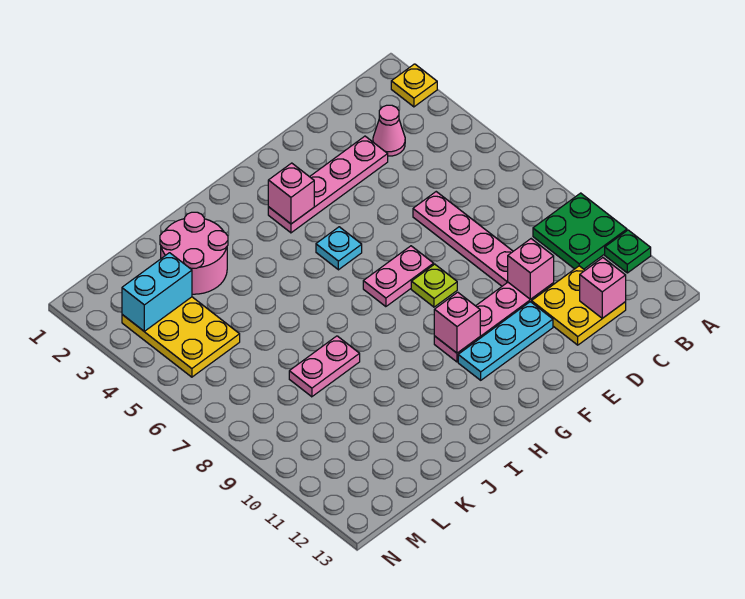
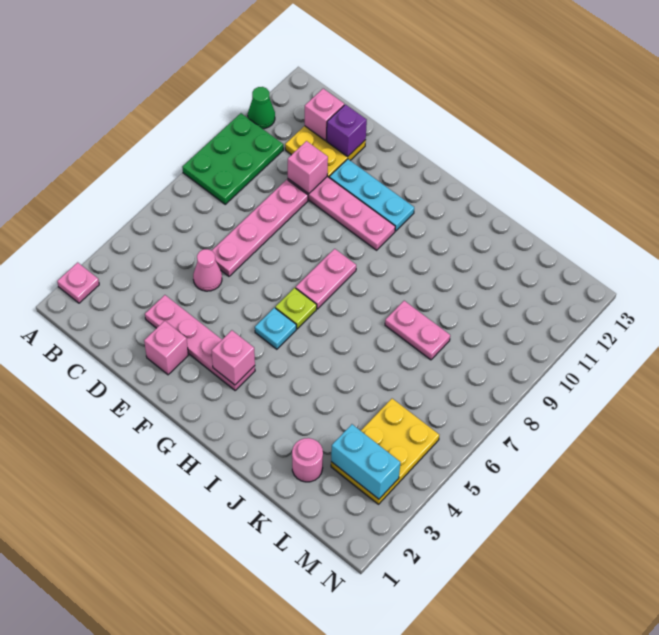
yellow 1x1 plate [391,64,437,107] -> pink 1x1 plate [57,262,99,303]
green 2x2 plate [533,193,627,269] -> green 2x3 plate [182,113,283,204]
green 1x1 plate [605,230,651,273] -> green 1x1 cone [248,87,275,129]
pink 1x1 cone [373,105,405,156] -> pink 1x1 cone moved to [193,249,222,291]
none -> purple 1x1 brick [327,104,367,157]
pink 1x2 plate [363,246,434,307] -> pink 1x2 plate turned to [296,249,356,309]
lime 1x1 plate [411,264,457,307] -> lime 1x1 plate moved to [275,288,317,329]
pink 1x1 brick [434,292,480,353] -> pink 1x1 brick moved to [144,321,188,375]
pink 2x2 round brick [160,212,228,294] -> pink 1x1 round brick [292,438,323,482]

